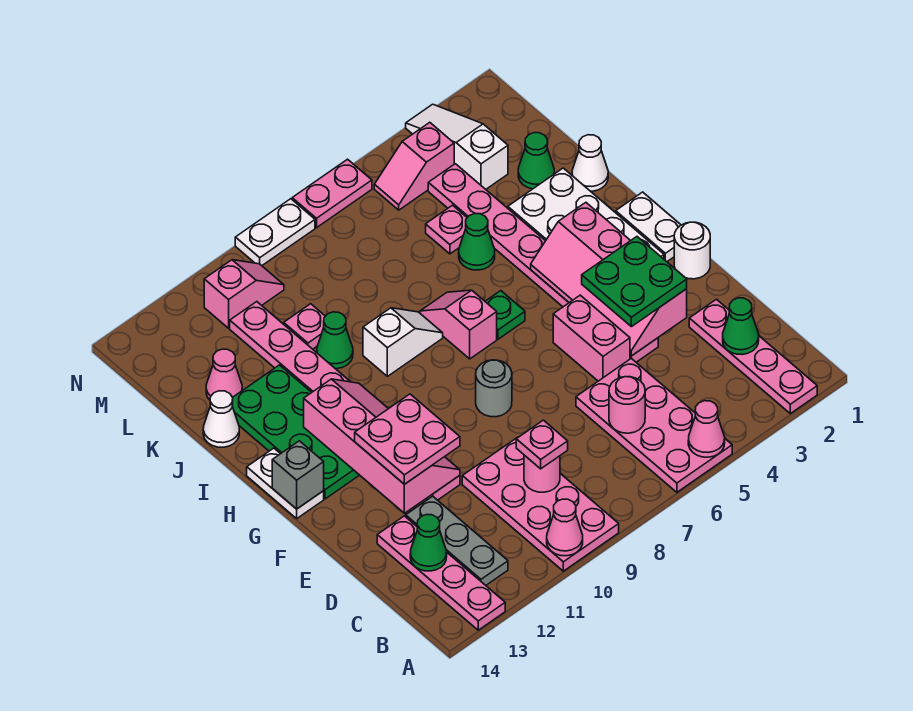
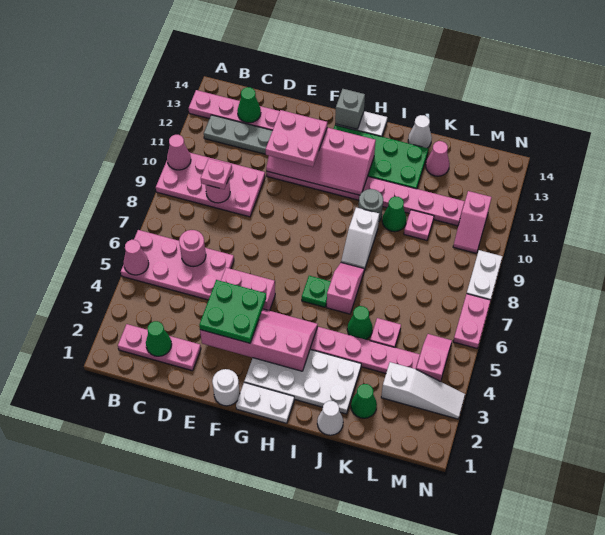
pink 1x4 plate [689,299,817,414] -> pink 1x3 plate [118,324,201,371]
grey 1x1 round brick [476,360,512,417] -> grey 1x1 round brick moved to [358,189,383,221]
pink 1x2 slope [420,290,497,359] -> pink 1x2 slope turned to [327,263,364,314]

